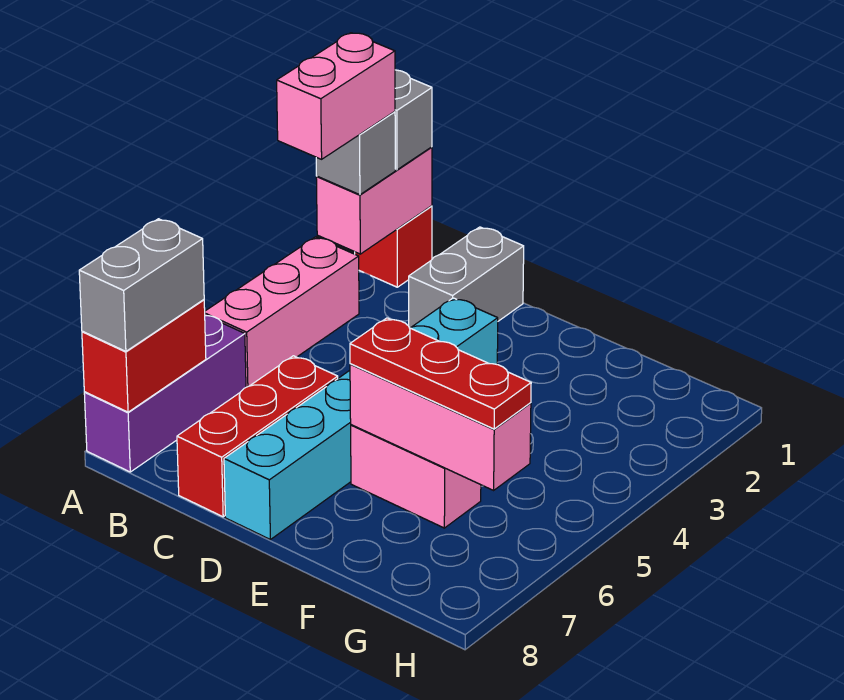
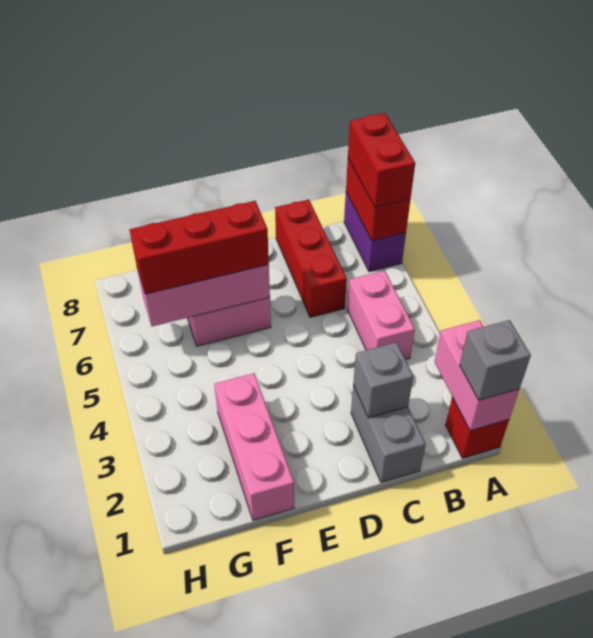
grey 1x1 brick [316,112,395,195] -> grey 1x1 brick moved to [353,342,413,418]
pink 1x2 brick [277,33,395,159] -> pink 1x2 brick moved to [347,271,415,360]
pink 1x3 brick [205,237,359,387] -> pink 1x3 brick moved to [214,373,294,520]
purple 1x3 brick [84,316,246,472] -> purple 1x2 brick [344,192,406,272]
grey 1x2 brick [79,219,204,351] -> red 1x2 brick [348,113,415,207]
cyan 1x6 brick [224,298,498,539] -> none
red 1x3 plate [350,318,531,429] -> red 1x3 brick [129,201,269,294]

